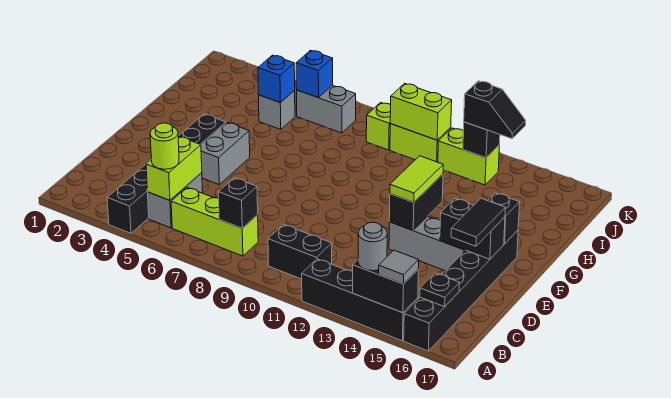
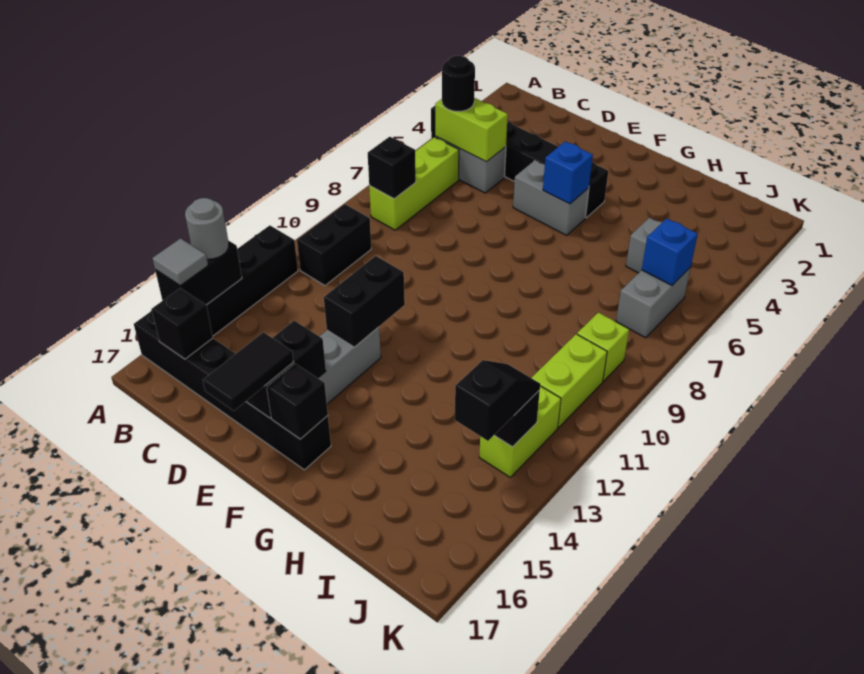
lime 1x1 round brick [150,123,179,169] -> black 1x1 round brick [442,56,475,111]
black 1x1 plate [420,273,460,307] -> black 1x1 brick [152,288,213,359]
black 1x2 tile [451,198,505,246] -> black 1x2 tile turned to [203,332,294,411]
black 1x2 brick [389,174,443,230] -> black 1x2 brick turned to [324,256,405,347]
lime 1x2 tile [390,156,443,202] -> none
blue 1x1 brick [258,55,295,103] -> blue 1x1 brick moved to [543,141,593,204]
lime 1x2 brick [390,83,452,140] -> none
black 1x2 slope [464,81,526,139] -> black 1x2 slope turned to [455,360,540,441]

